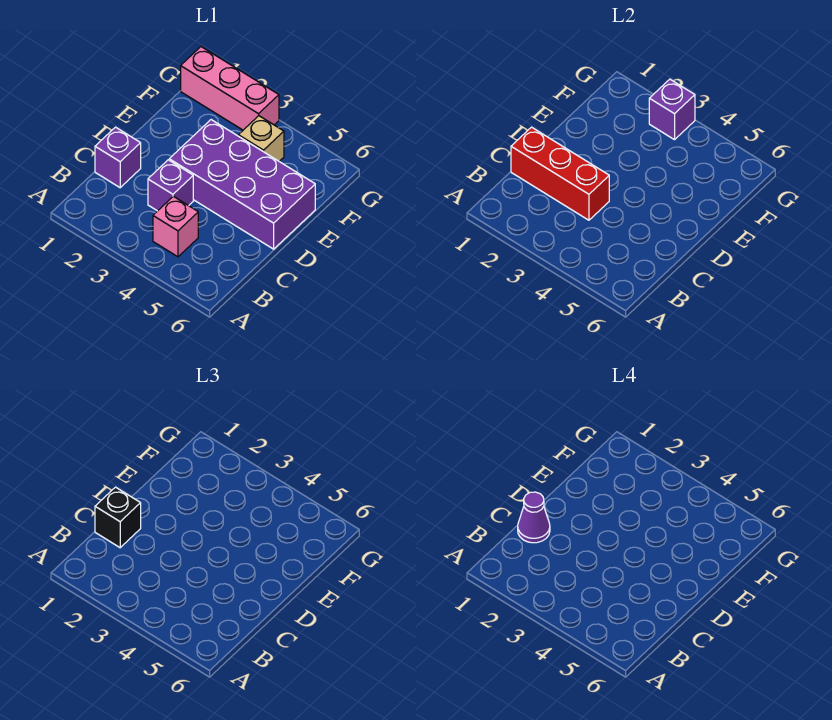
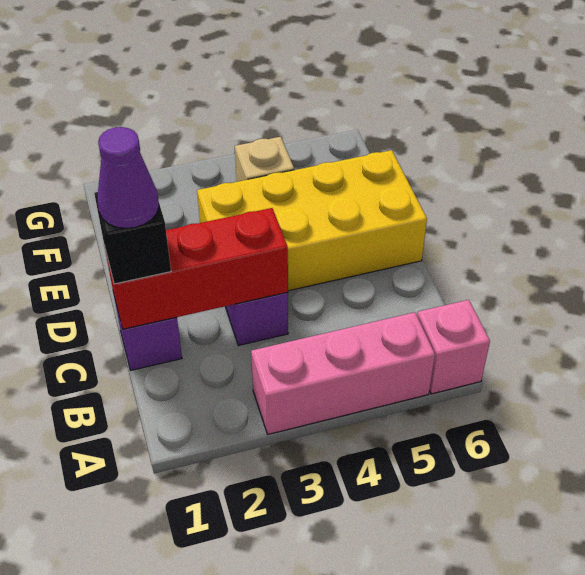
pink 1x1 brick [153,196,198,257] -> pink 1x1 brick moved to [417,300,490,394]
purple 2x4 brick [169,120,315,249] -> yellow 2x4 brick [197,150,427,291]
pink 1x3 brick [181,47,279,130] -> pink 1x3 brick moved to [251,312,435,434]
purple 1x1 brick [649,79,695,140] -> none

